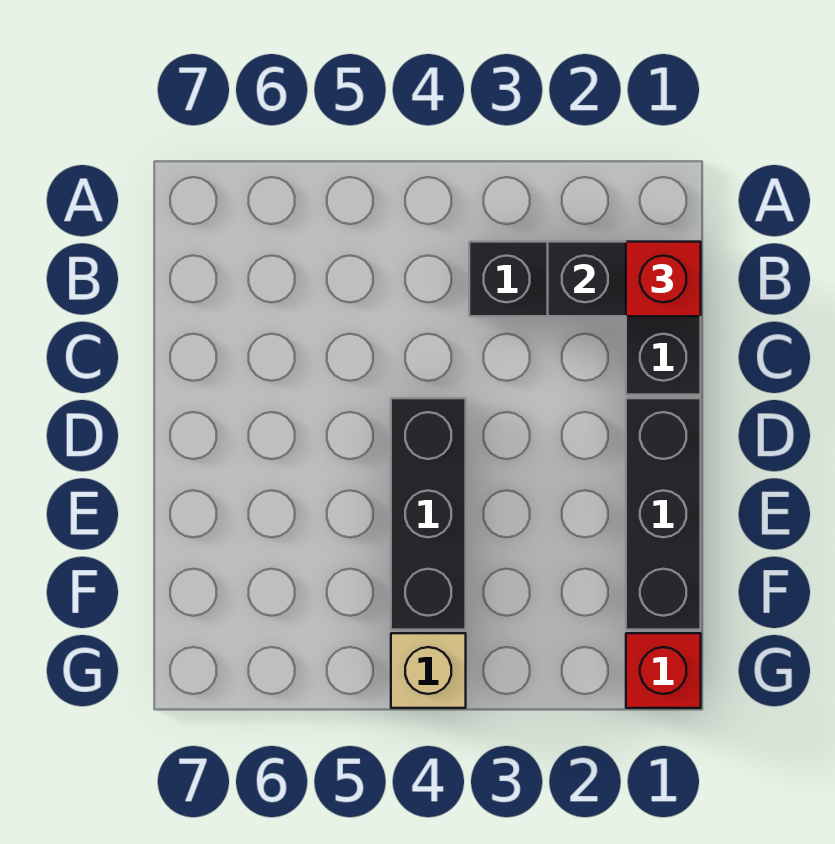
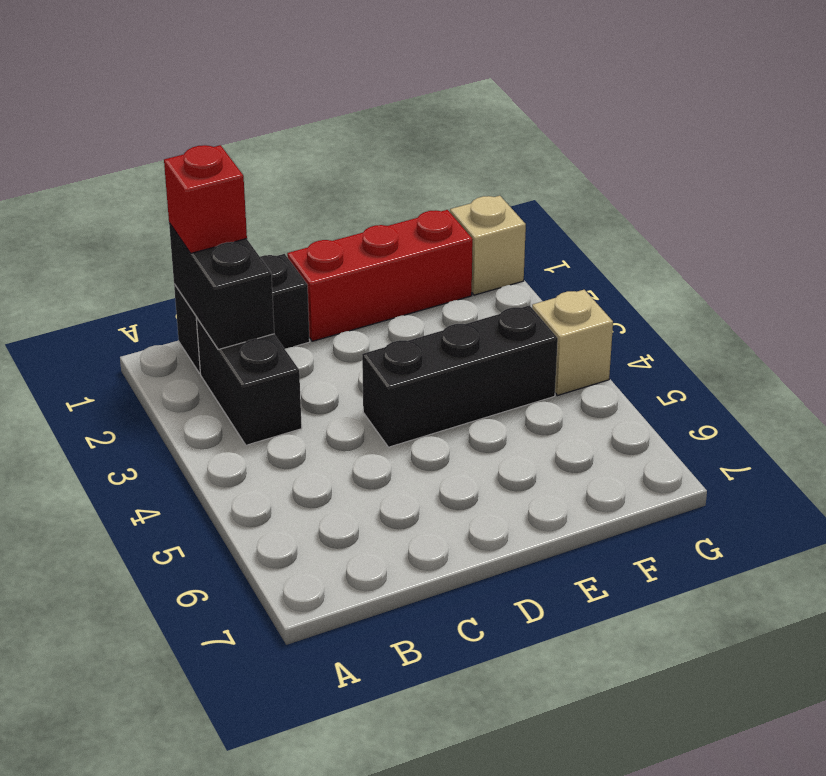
black 1x3 brick [626,398,701,630] -> red 1x3 brick [287,210,473,341]
red 1x1 brick [626,633,701,708] -> tan 1x1 brick [450,196,526,295]

